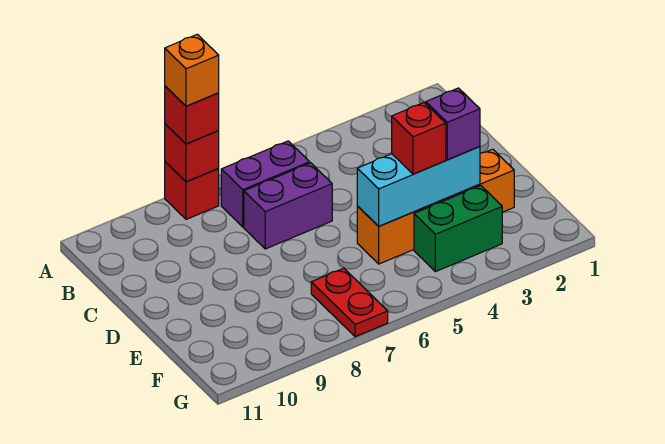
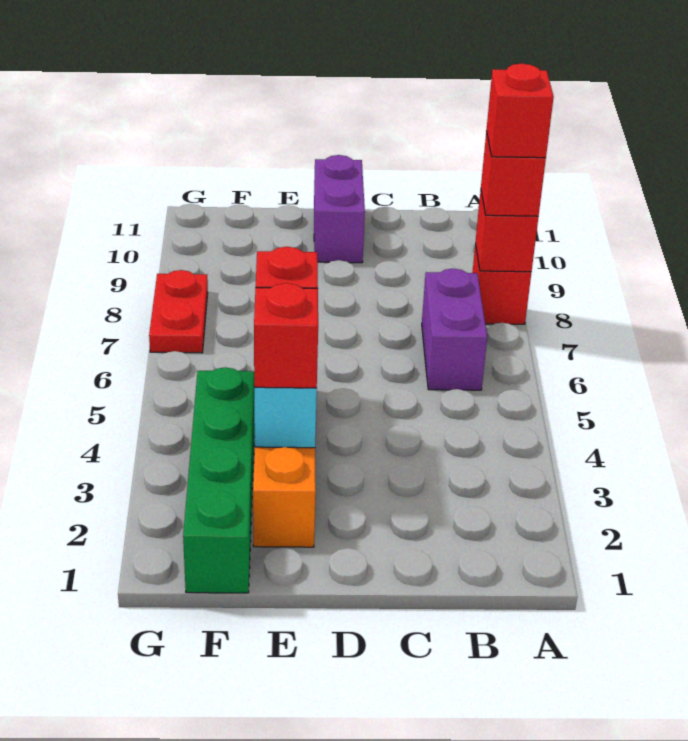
orange 1x1 brick [165,34,219,106] -> red 1x1 brick [486,64,554,158]
purple 1x2 brick [244,163,332,249] -> purple 1x2 brick moved to [314,155,365,263]
purple 1x1 brick [426,88,480,160] -> red 1x1 brick [254,283,318,388]
green 1x2 brick [414,186,502,272] -> green 1x4 brick [183,367,255,593]
red 1x2 plate [311,268,388,337] -> red 1x2 plate turned to [149,270,208,353]

